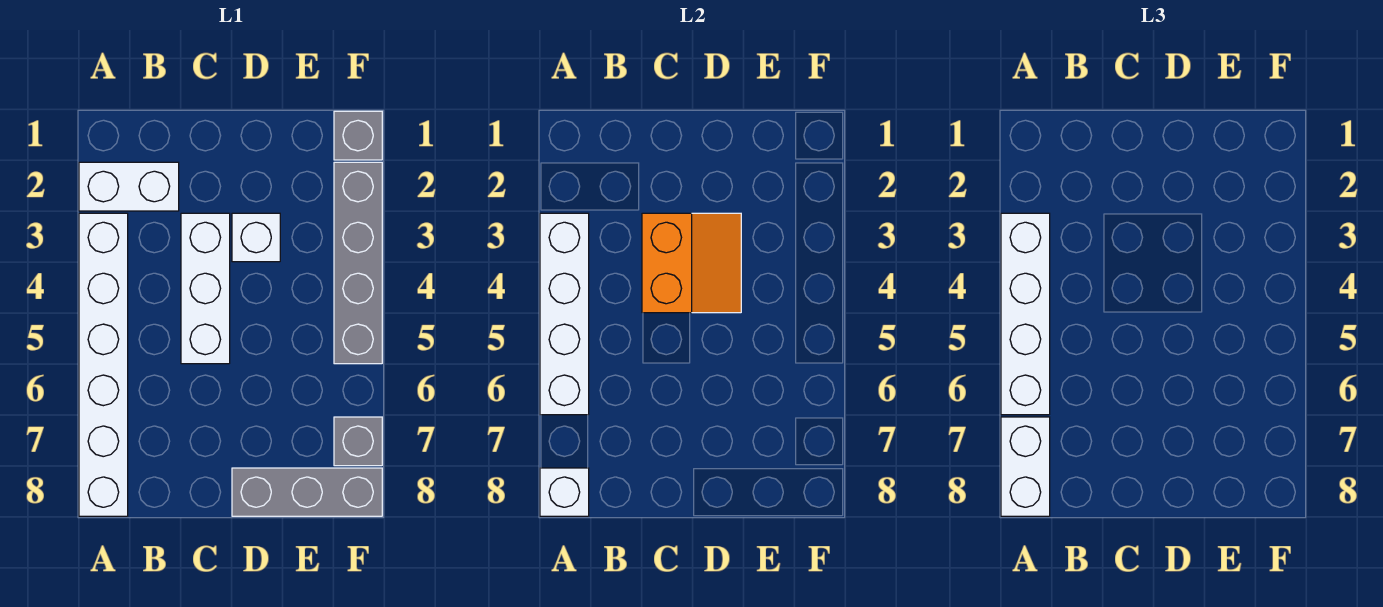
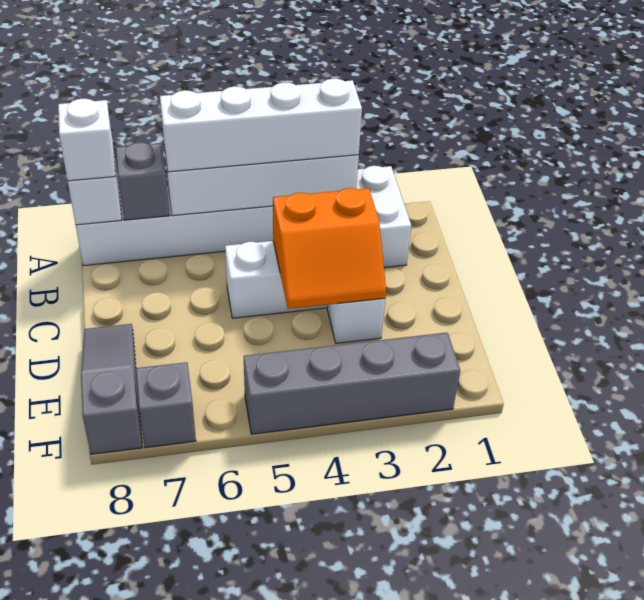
white 1x2 brick [1001,417,1050,516] -> white 1x1 brick [58,99,116,181]
grey 1x3 brick [232,468,382,516] -> grey 1x3 slope [81,324,142,454]
grey 1x1 brick [334,111,382,160] -> grey 1x1 brick moved to [116,142,170,220]

